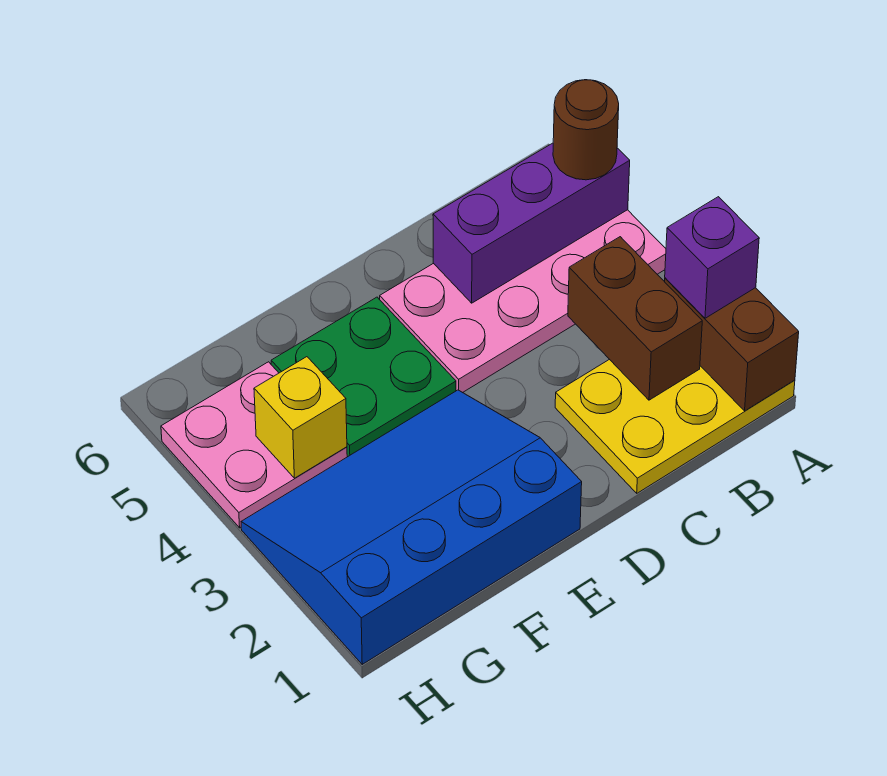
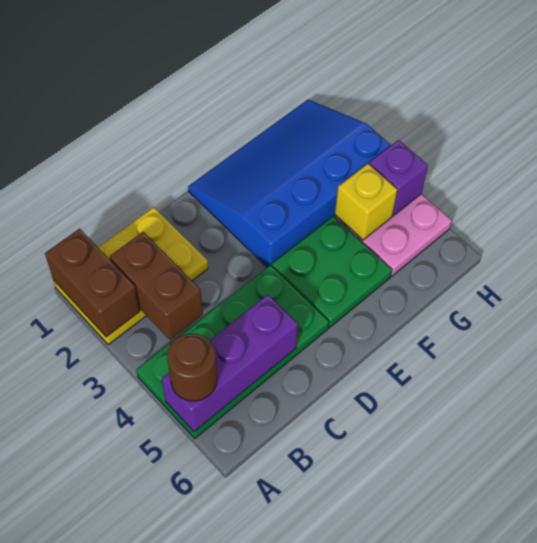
purple 1x1 brick [665,197,759,318] -> purple 1x1 brick moved to [369,140,428,216]
pink 2x4 plate [380,210,666,393] -> green 2x4 plate [136,265,329,438]
blue 3x4 slope [241,390,582,664] -> blue 3x4 slope turned to [188,100,391,267]

